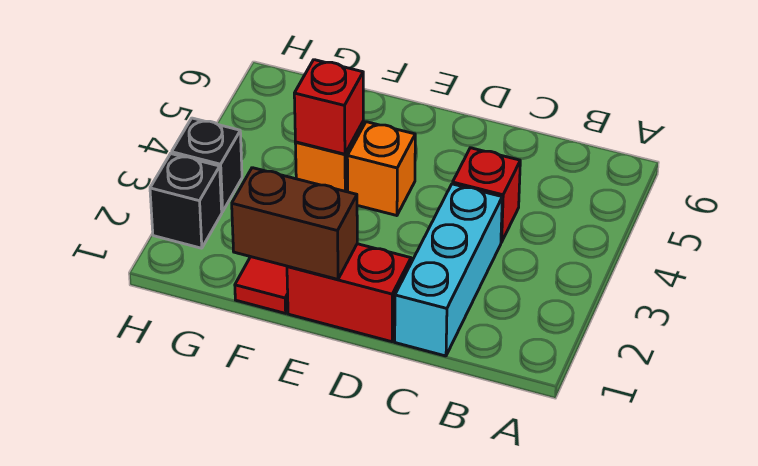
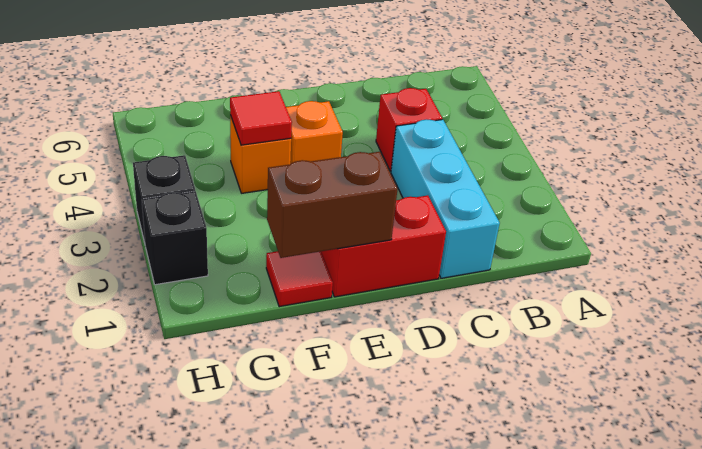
red 1x1 brick [294,60,363,154] -> red 1x1 tile [230,91,292,145]

